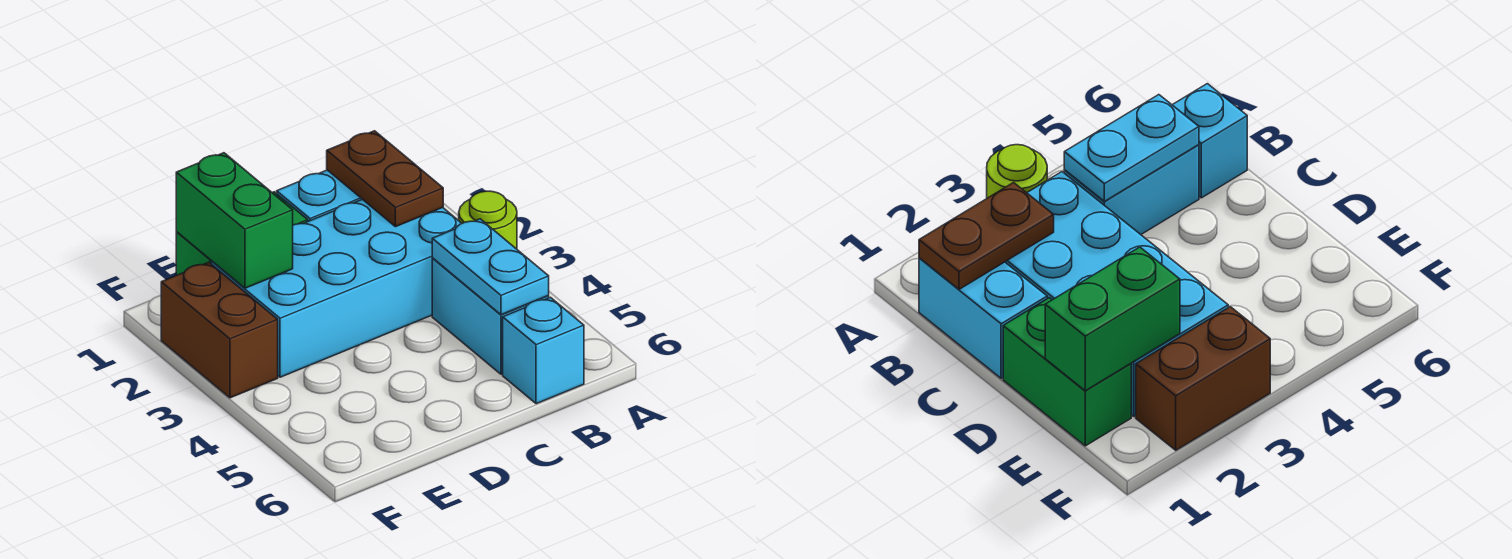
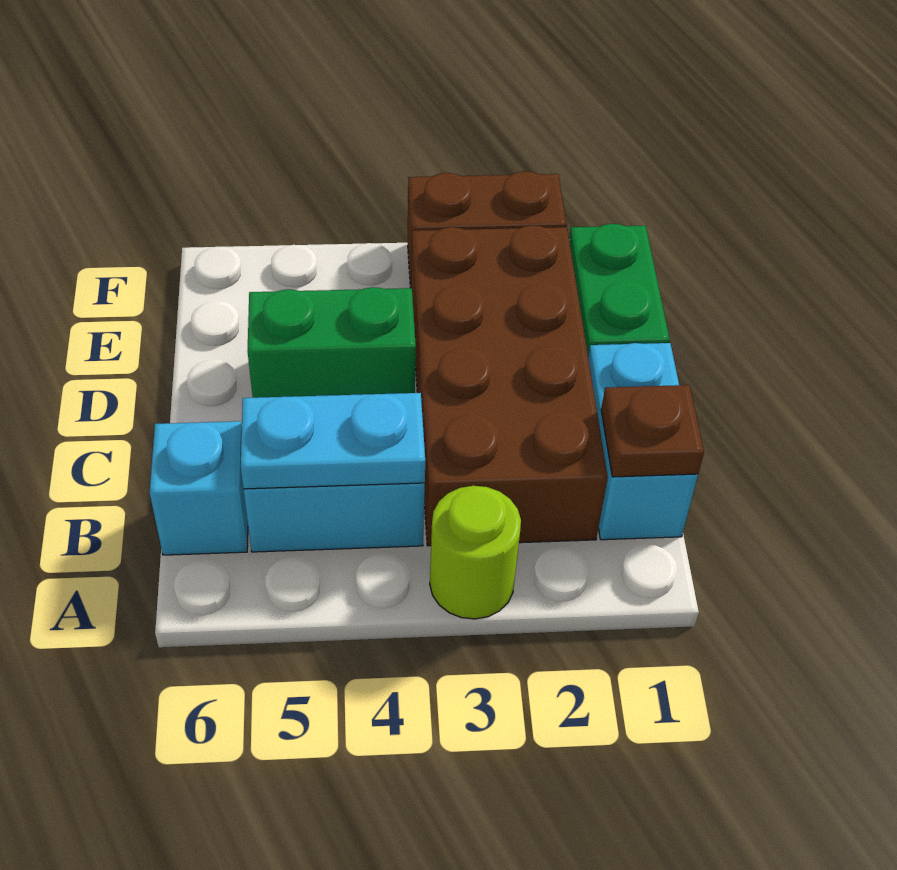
brown 1x2 plate [327,131,443,227] -> brown 1x1 plate [601,385,704,477]
cyan 2x4 brick [211,199,462,377] -> brown 2x4 brick [411,225,608,546]
green 1x2 brick [176,153,293,288] -> green 1x2 brick moved to [248,287,416,398]

